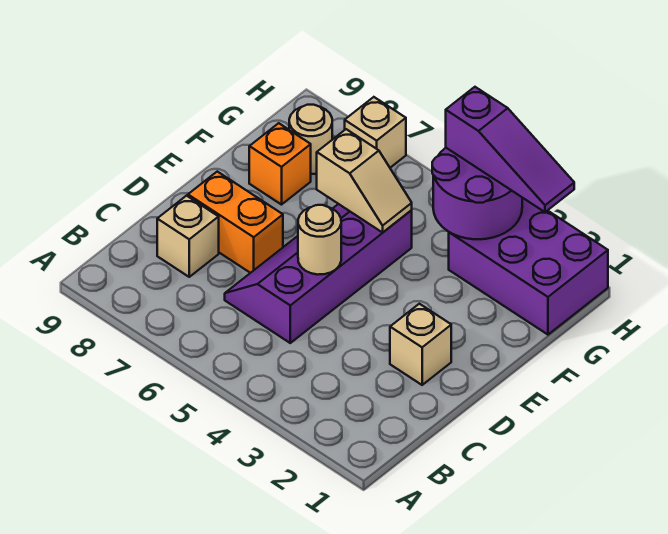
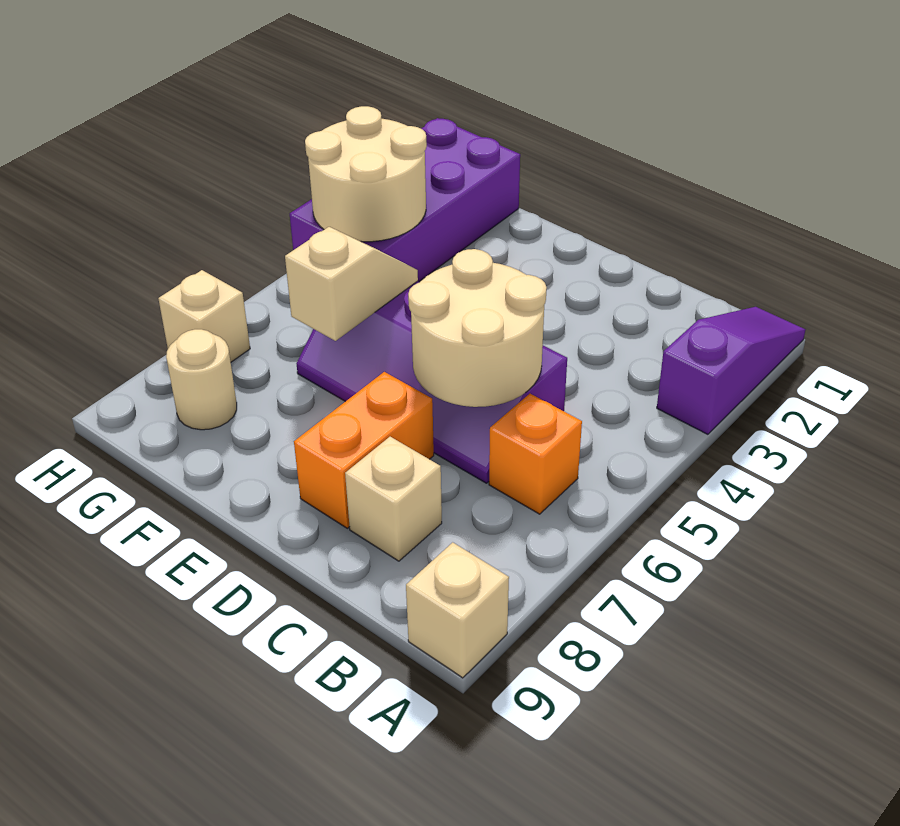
tan 1x1 brick [390,304,451,385] -> tan 1x1 brick moved to [406,542,509,678]
tan 1x1 round brick [298,205,341,275] -> tan 2x2 round brick [408,249,547,407]
orange 1x1 brick [249,123,311,205] -> orange 1x1 brick moved to [489,394,582,514]
purple 2x3 brick [449,198,608,335] -> purple 2x4 brick [290,118,520,282]
purple 2x2 round brick [432,148,522,239] -> tan 2x2 round brick [305,106,427,242]
purple 1x3 slope [446,87,574,212] -> purple 1x3 slope moved to [657,307,806,434]

